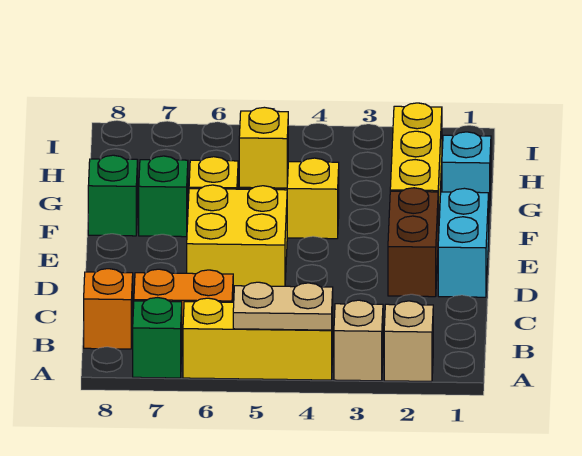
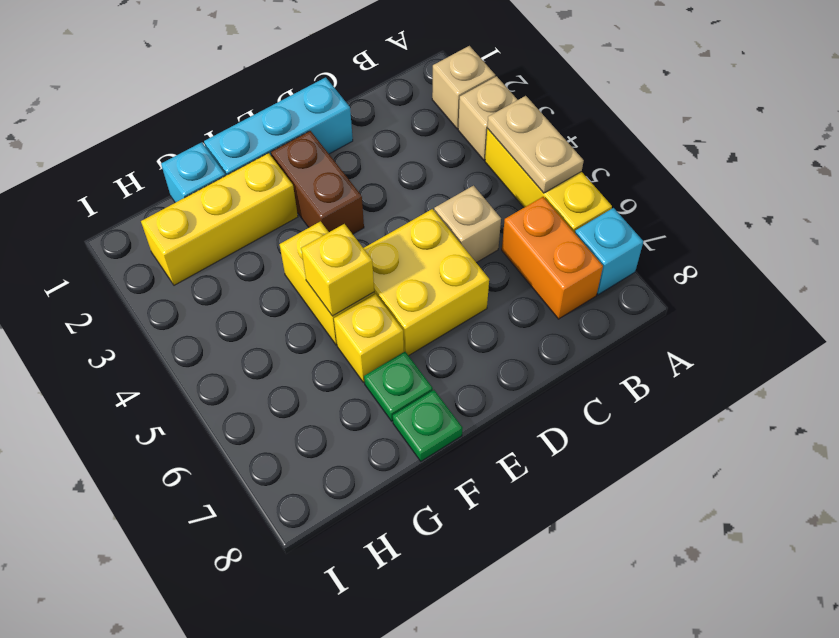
green 1x1 brick [133,298,182,378] -> cyan 1x1 brick [575,208,643,295]
orange 1x1 brick [84,269,133,349] -> none
none -> tan 1x1 brick [434,186,501,263]
cyan 1x2 brick [438,188,489,297] -> cyan 1x3 brick [204,77,353,176]
brown 1x2 brick [388,188,438,297] -> brown 1x2 brick turned to [271,131,364,234]
green 1x1 brick [139,156,188,237] -> green 1x1 plate [364,352,433,421]
green 1x1 brick [88,155,138,236] -> green 1x1 plate [393,390,462,461]

